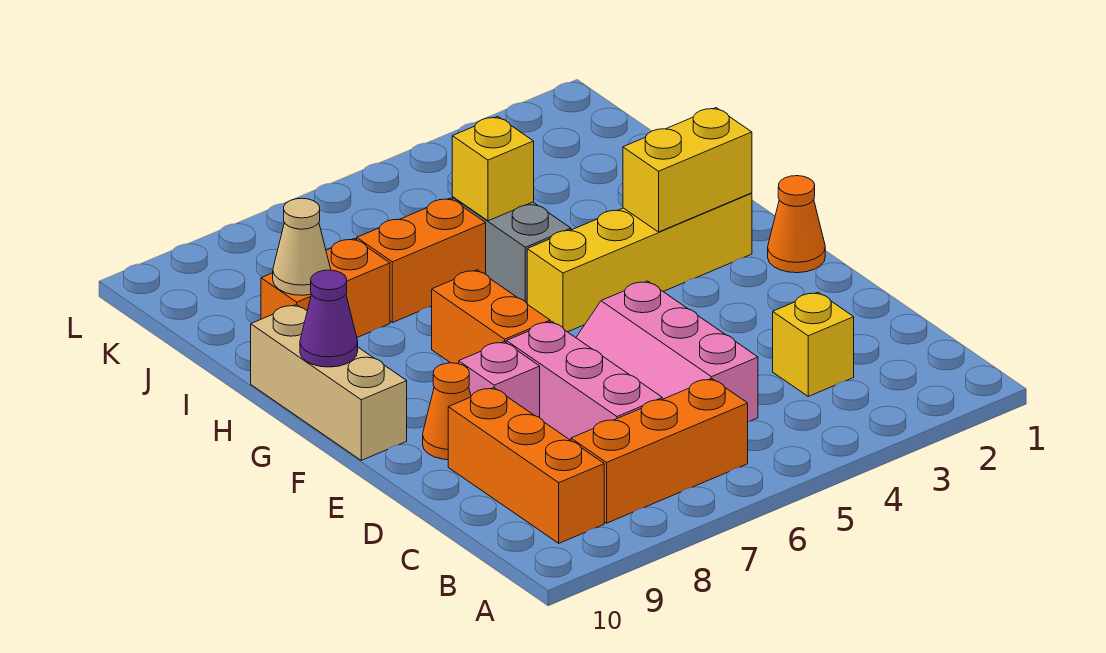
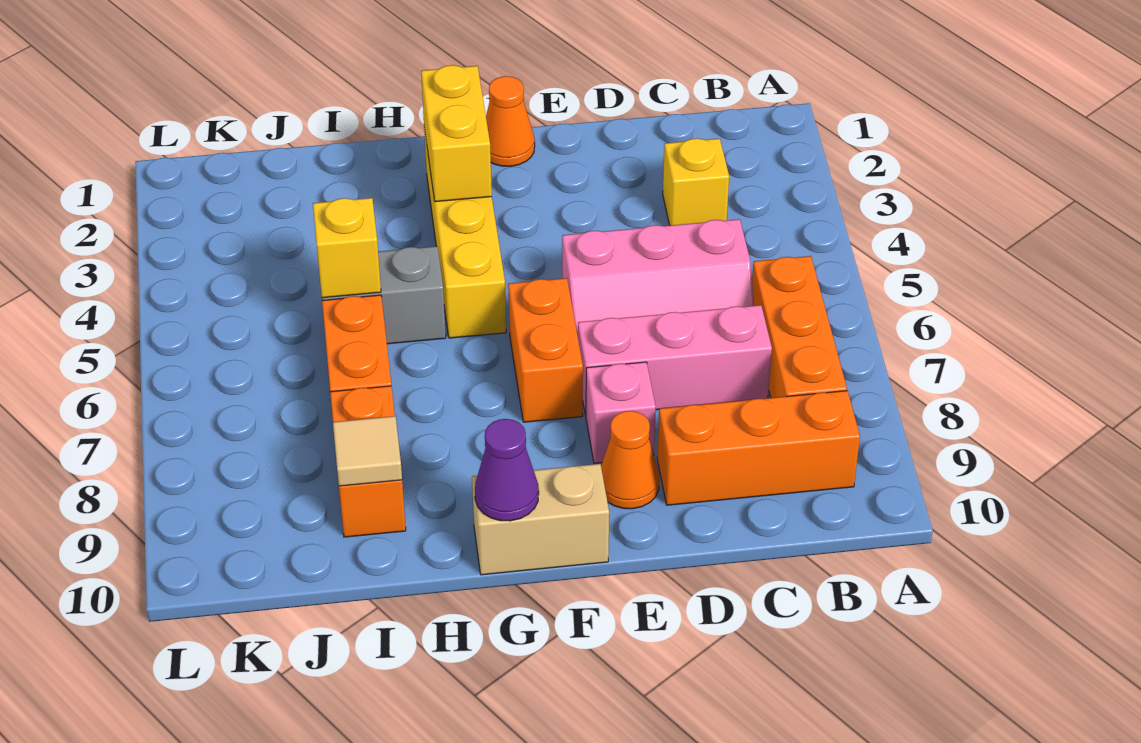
orange 1x2 brick [432,270,550,364] -> orange 1x2 brick turned to [508,278,583,422]
tan 1x3 brick [251,305,407,460] -> tan 1x2 brick [472,464,609,575]
tan 1x1 cone [273,198,331,295] -> tan 1x1 tile [333,416,402,486]

